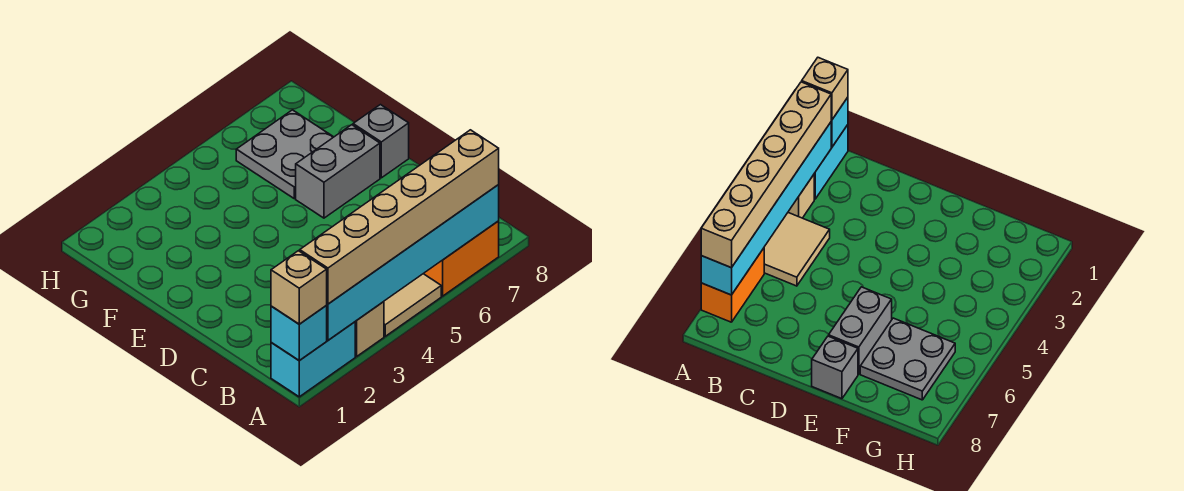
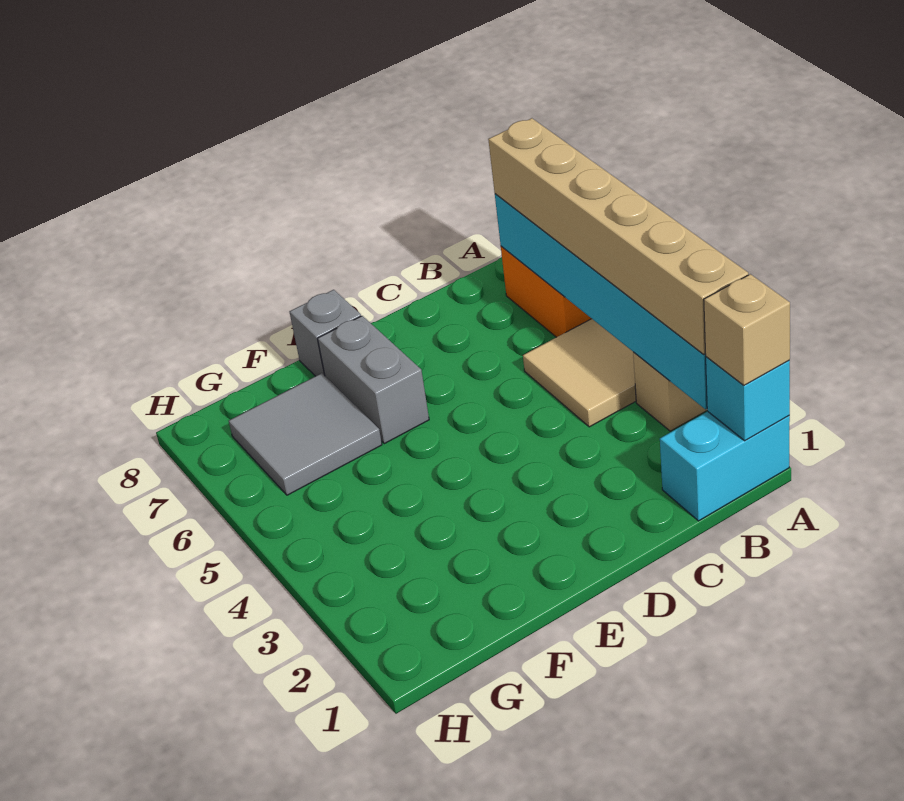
cyan 1x2 brick [271,322,355,397] -> cyan 1x2 brick turned to [660,411,790,521]
grey 2x2 plate [236,110,333,199] -> grey 2x2 tile [229,373,382,495]

